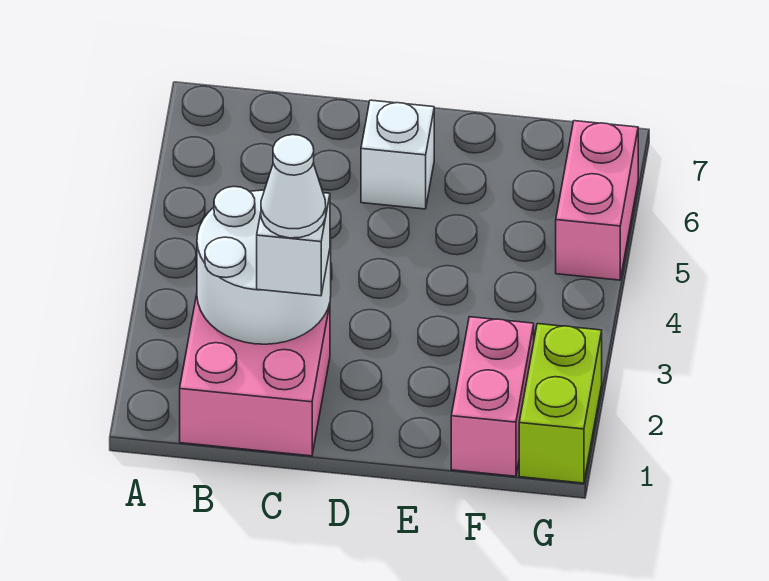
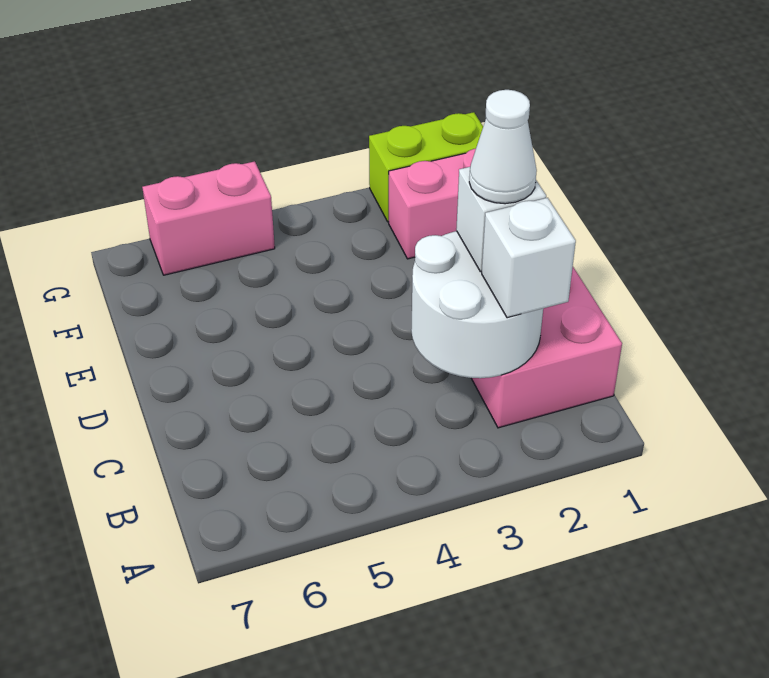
white 1x1 brick [361,100,434,209] -> white 1x1 brick moved to [482,198,576,318]

